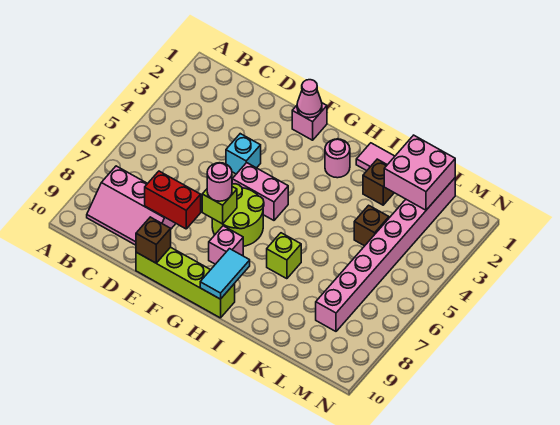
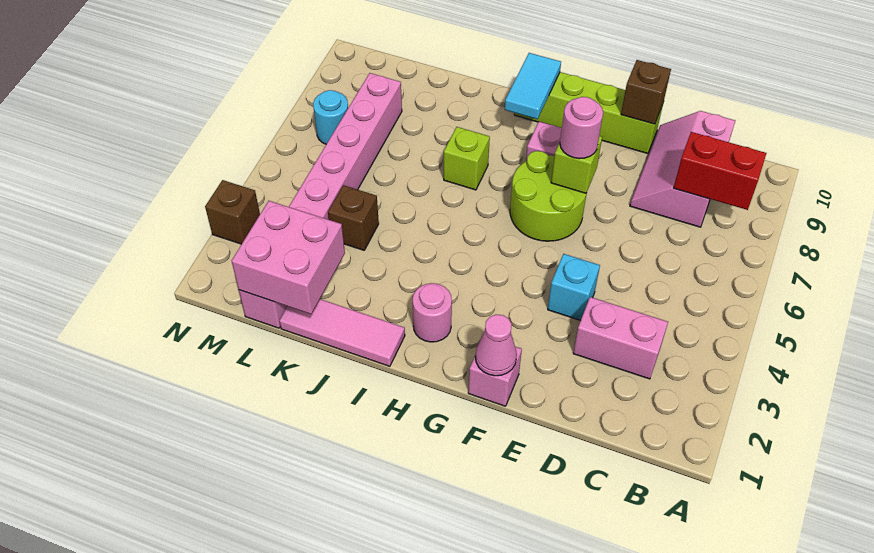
pink 2x3 slope [87,166,176,245] -> pink 2x3 slope turned to [630,111,735,227]
red 1x2 brick [145,171,201,229] -> red 1x2 brick moved to [674,132,767,210]
pink 1x2 brick [232,163,288,220] -> pink 1x2 brick moved to [573,297,668,379]
brown 1x1 brick [363,159,394,205] -> brown 1x1 brick moved to [205,180,260,244]
none -> cyan 1x1 round brick [313,90,348,144]

